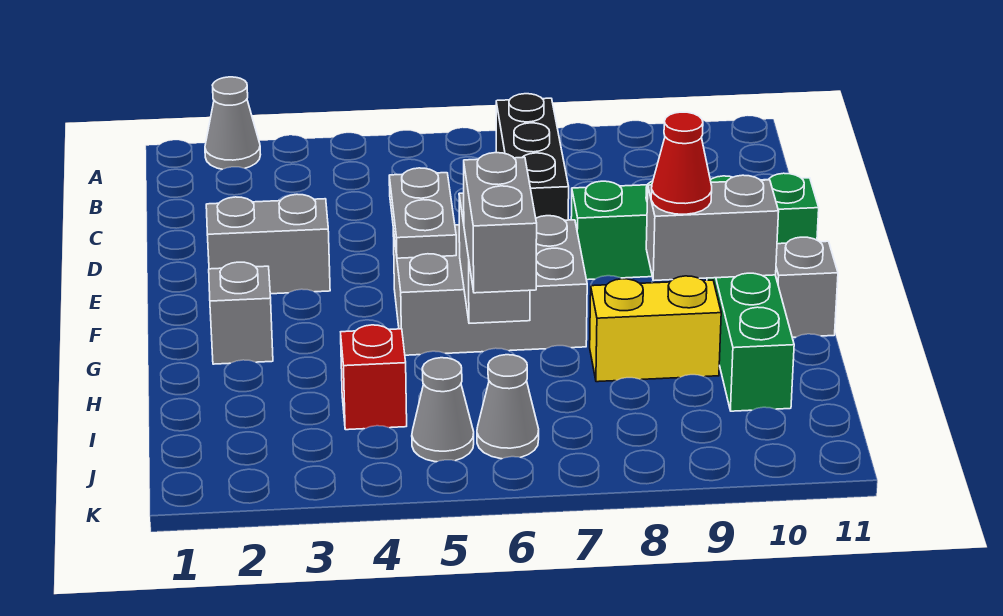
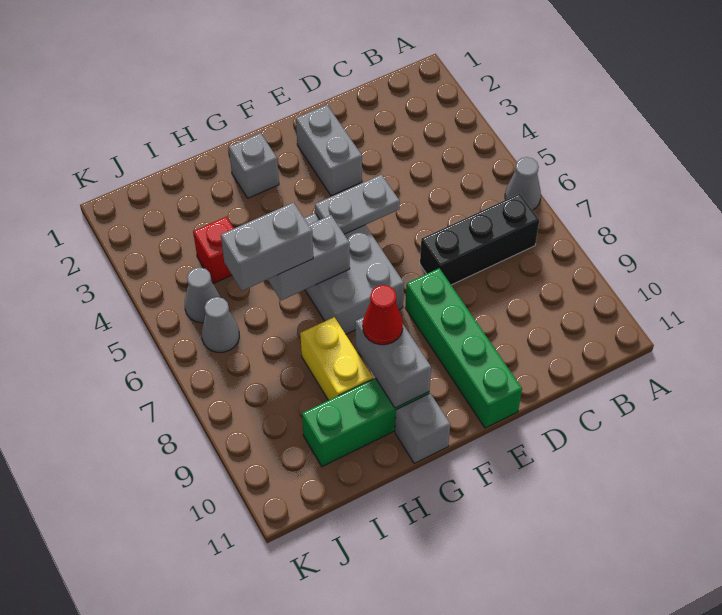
grey 1x1 cone [205,77,261,169] -> grey 1x1 cone moved to [505,157,541,210]

